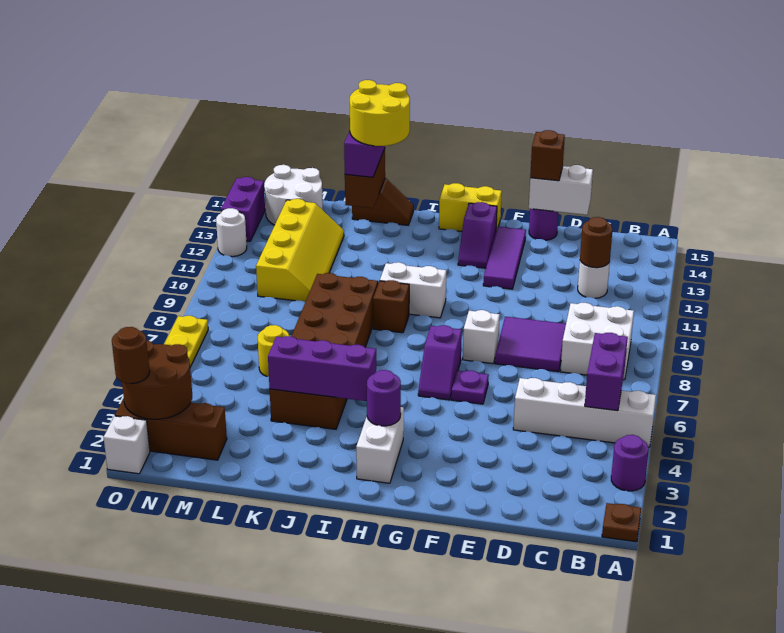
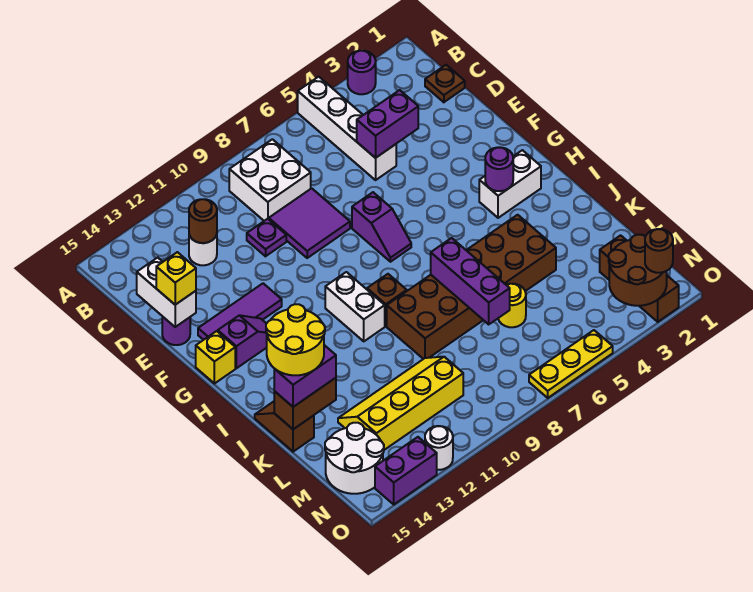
brown 1x1 plate [602,503,641,542] -> brown 1x1 plate moved to [425,65,465,102]
purple 1x2 brick [585,333,628,411] -> purple 1x2 brick moved to [357,90,418,158]
brown 1x1 brick [530,130,565,181] -> yellow 1x1 brick [156,252,196,305]
purple 1x1 plate [451,370,489,404] -> purple 1x1 plate moved to [247,219,286,256]
white 1x1 brick [463,310,500,364] -> none
purple 1x2 slope [418,325,462,400] -> purple 1x2 slope turned to [352,192,411,262]
yellow 1x2 brick [439,183,502,231] -> yellow 1x1 brick [196,331,235,384]
purple 1x3 brick [268,336,376,401] -> purple 1x3 brick moved to [431,238,510,324]
white 1x1 brick [104,416,150,474] -> none

